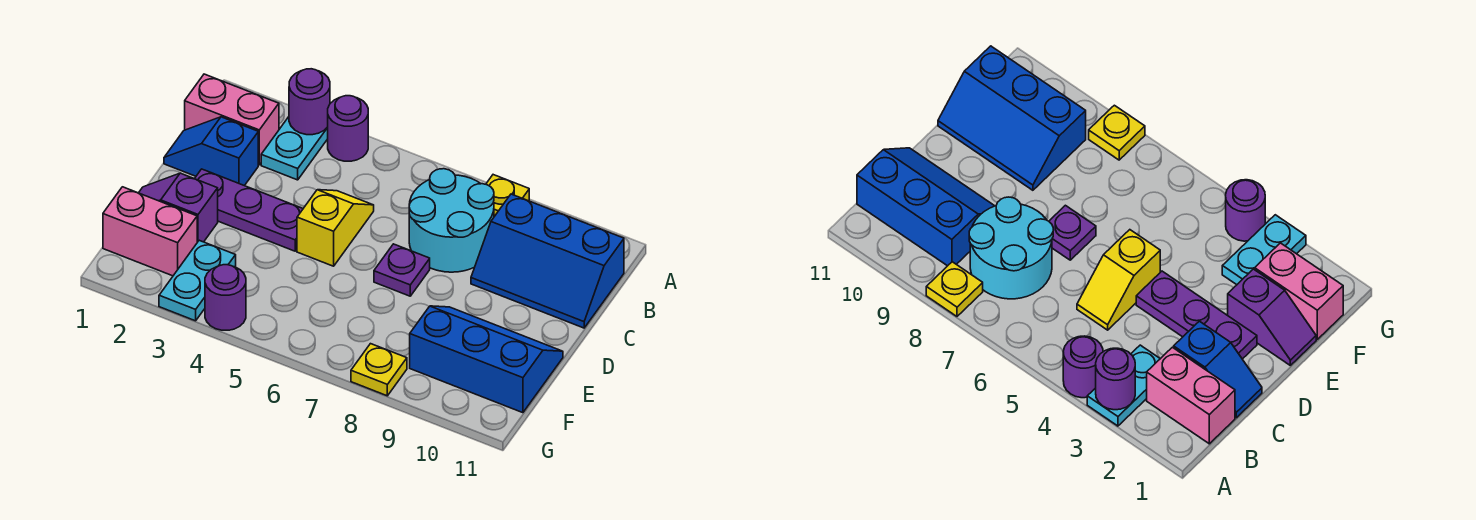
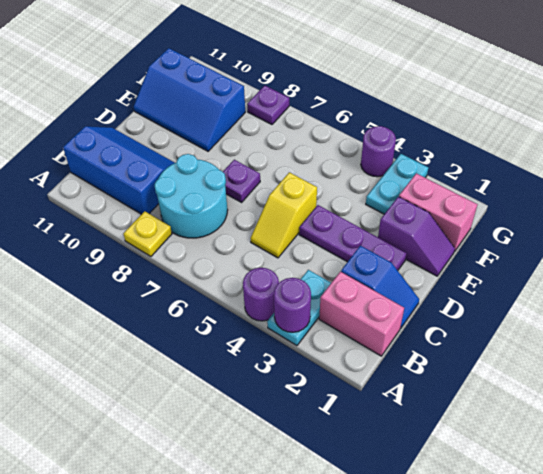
yellow 1x1 plate [351,344,407,396] -> purple 1x1 plate [247,86,289,124]

